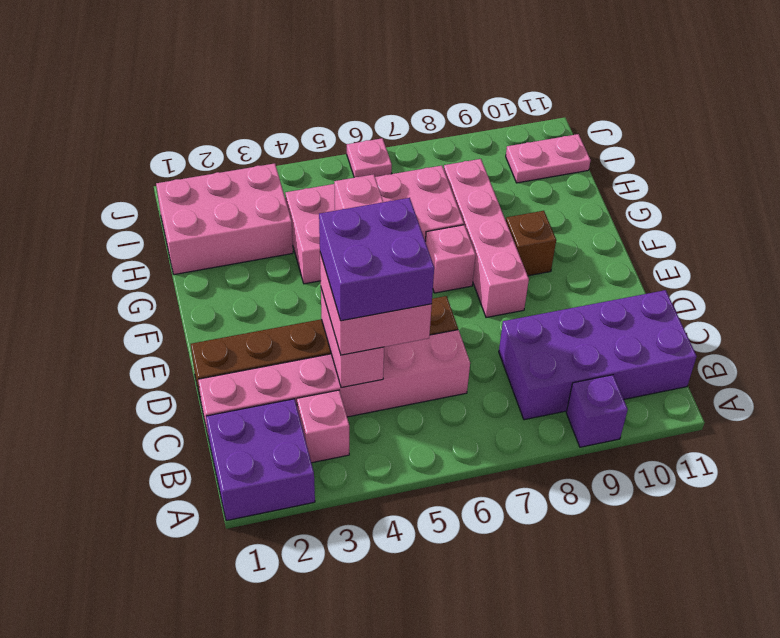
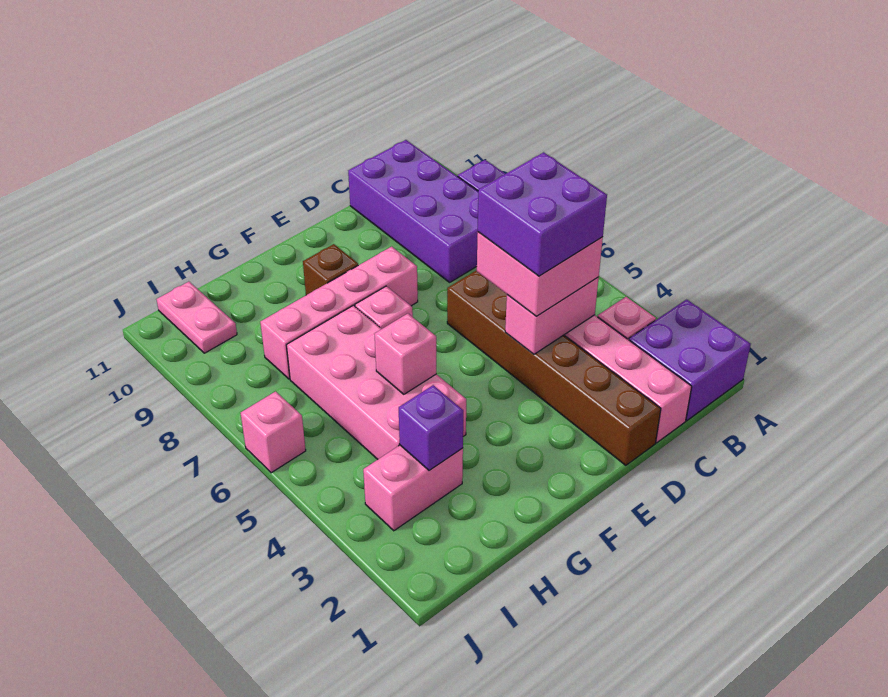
pink 2x3 brick [156,163,293,275] -> pink 1x2 brick [363,445,463,531]
none -> purple 1x1 brick [399,385,463,471]
pink 1x1 plate [347,138,392,177] -> pink 1x1 brick [241,391,306,473]

